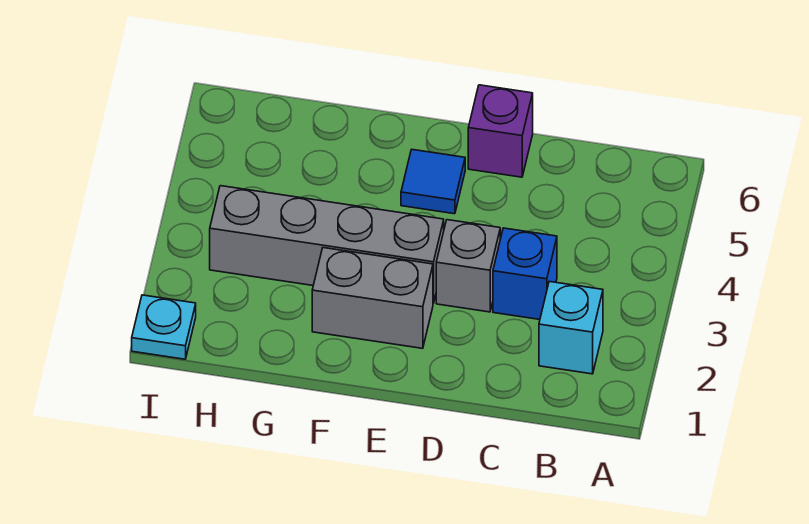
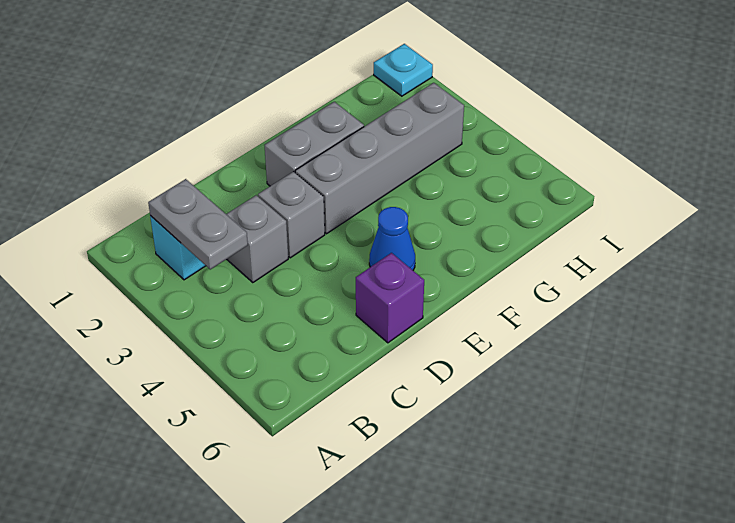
none -> grey 1x2 plate [148,179,248,269]
blue 1x1 brick [493,228,557,320] -> grey 1x1 brick [226,195,288,282]
blue 1x1 tile [401,150,465,214] -> blue 1x1 cone [369,207,415,270]

